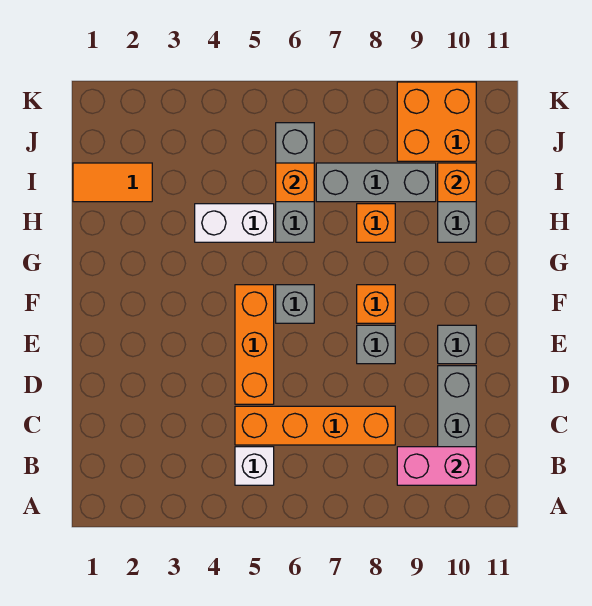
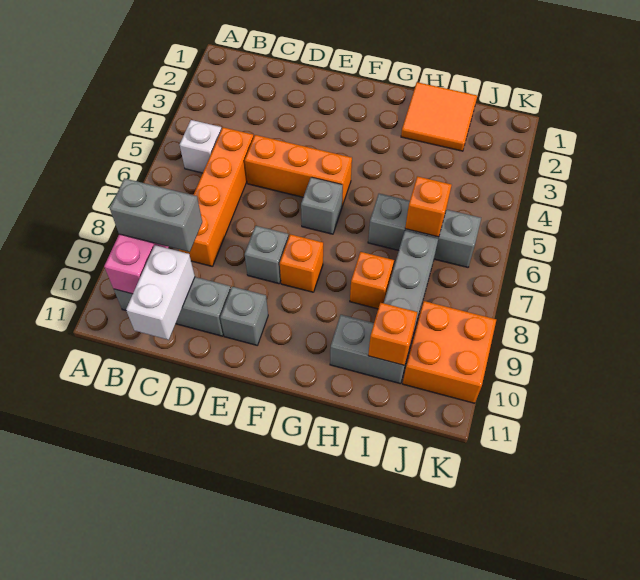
none -> grey 1x2 brick [110,178,202,252]
white 1x2 brick [195,204,274,242] -> white 1x2 brick moved to [126,245,195,340]
orange 1x2 tile [73,163,152,202] -> orange 2x2 tile [401,82,477,151]

